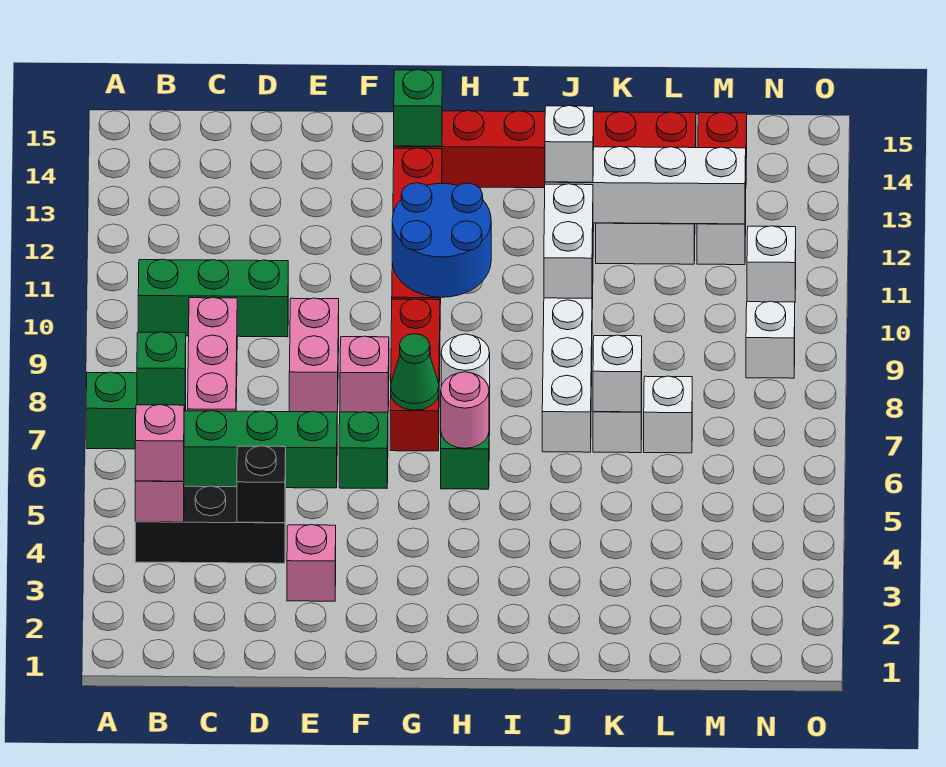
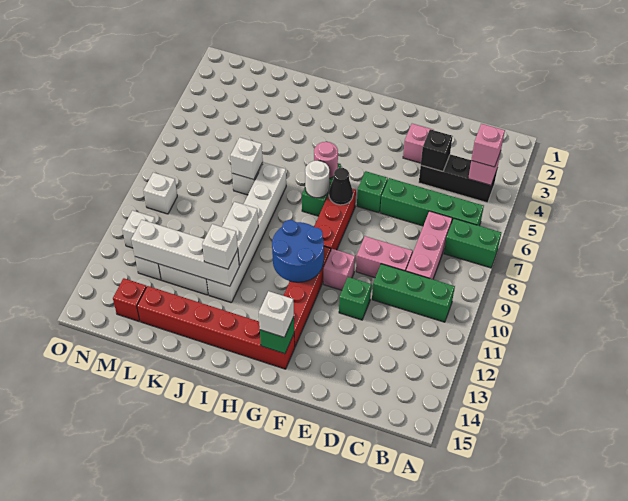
green 1x1 brick [137,332,186,409] -> green 1x1 brick moved to [339,277,371,320]
pink 1x2 brick [289,298,339,412] -> pink 1x2 brick turned to [356,236,412,278]
pink 1x1 brick [340,336,389,412] -> pink 1x1 brick moved to [323,249,355,290]
green 1x1 cone [391,334,439,410] -> black 1x1 cone [329,168,353,205]
white 1x1 brick [644,376,692,453] -> white 1x1 brick moved to [259,291,294,337]

